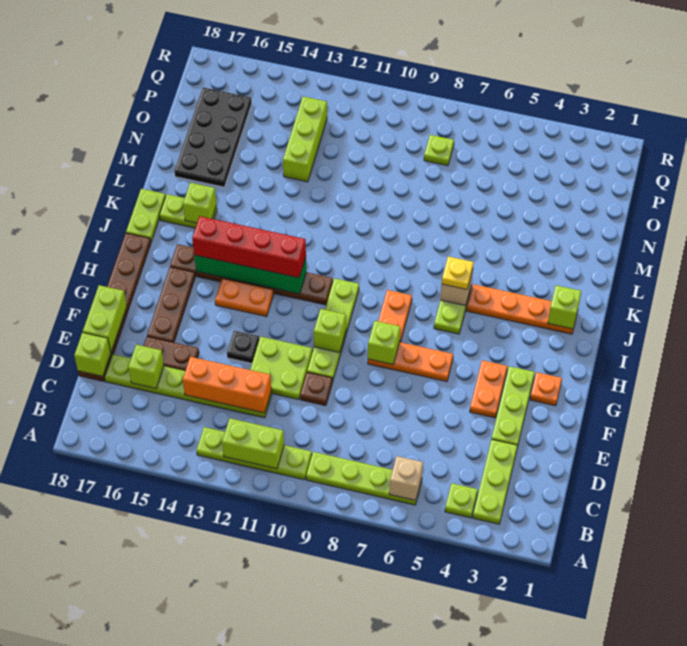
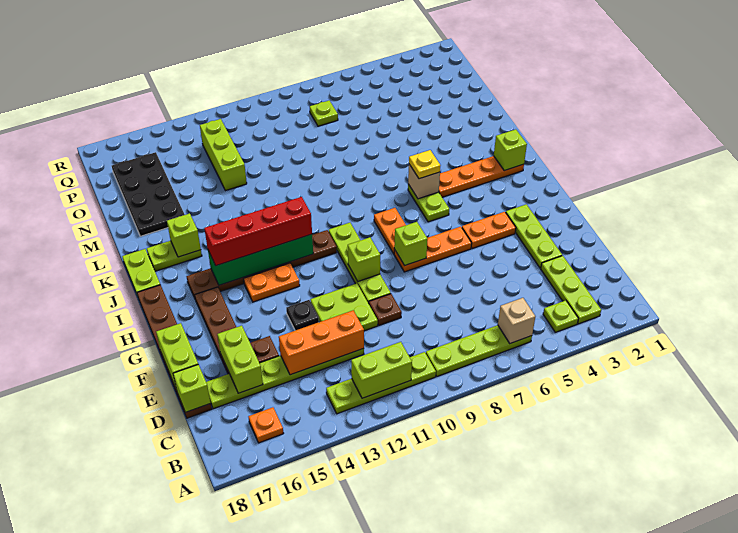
lime 1x1 brick [128,345,164,389] -> lime 1x2 brick [217,326,263,393]
orange 1x2 plate [470,360,508,418] -> orange 1x2 plate turned to [462,212,516,249]
orange 1x1 plate [530,372,562,406] -> orange 1x1 plate moved to [248,407,284,443]

